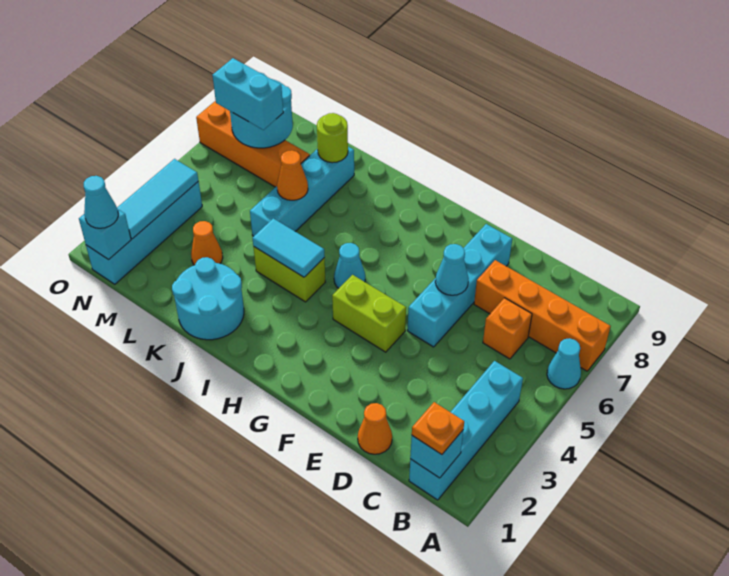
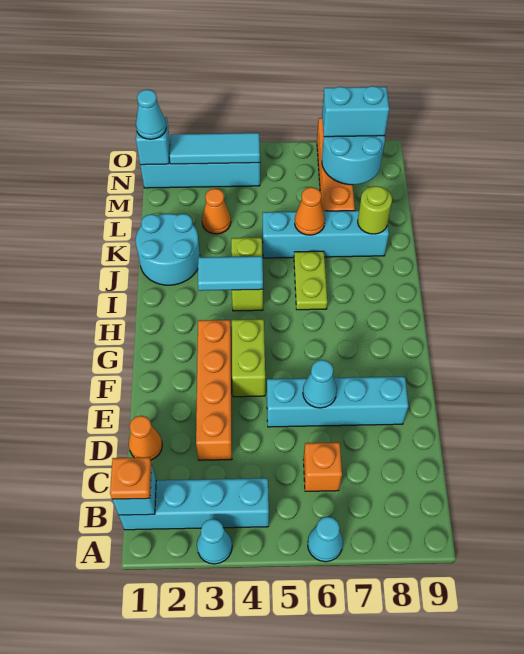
orange 1x4 brick [474,260,610,371] -> orange 1x4 brick moved to [196,320,232,460]
cyan 1x1 cone [334,243,365,288] -> cyan 1x1 cone moved to [197,519,232,564]
cyan 1x2 tile [253,218,325,277] -> cyan 1x2 tile turned to [198,256,263,291]
none -> lime 1x2 plate [294,251,327,310]
cyan 1x2 brick [212,58,283,130] -> cyan 1x2 brick turned to [322,86,389,137]

